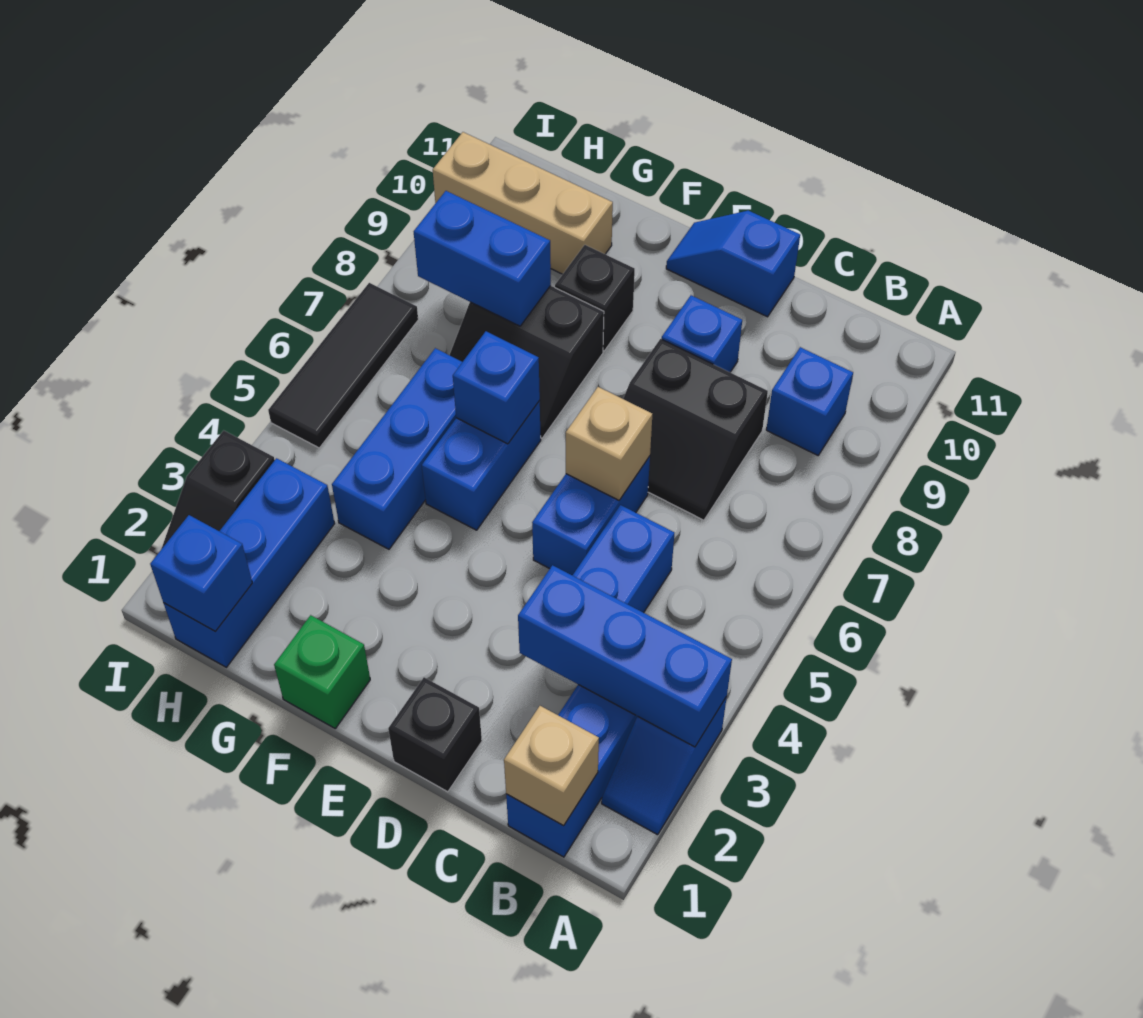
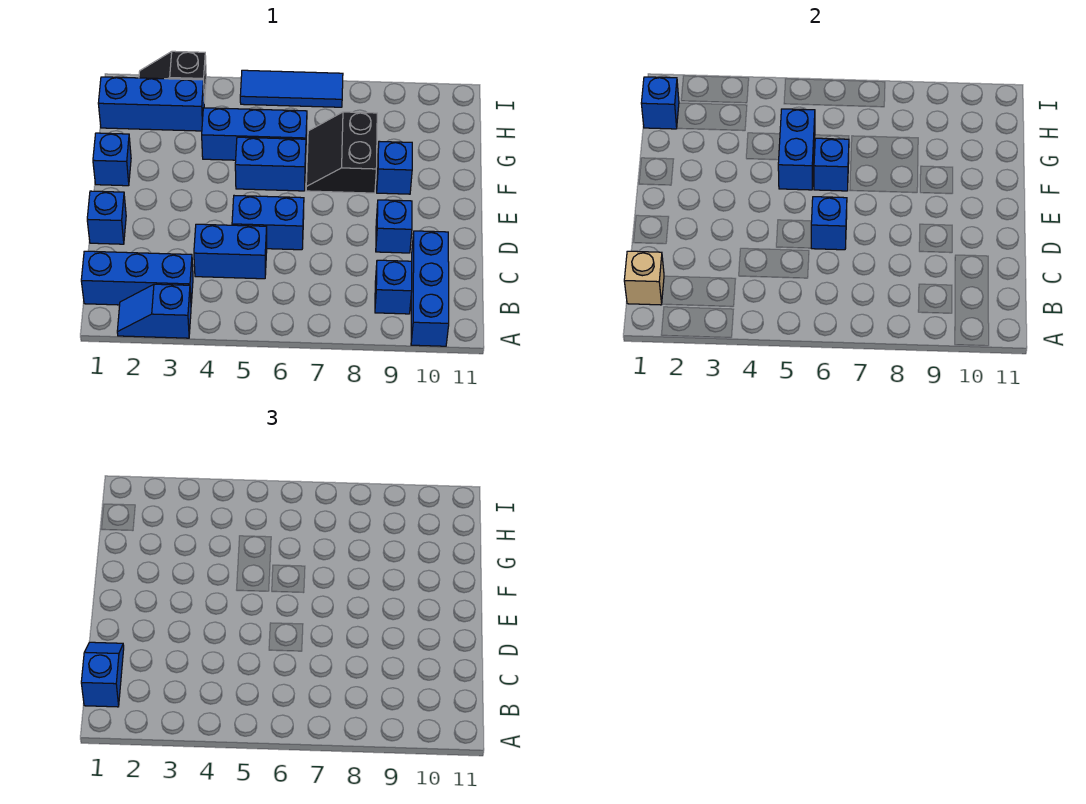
blue 1x3 brick [518,565,732,747] -> blue 1x3 brick moved to [411,231,449,346]
black 2x2 slope [623,339,768,520] -> none
black 1x1 brick [388,677,482,792] -> blue 1x1 brick [87,191,126,244]
tan 1x1 brick [566,387,652,500] -> blue 1x1 brick [811,197,847,250]
blue 1x2 slope [666,211,800,317] -> blue 1x2 slope moved to [81,642,124,707]
green 1x1 brick [274,615,370,728] -> blue 1x1 brick [93,133,131,186]
black 1x1 brick [555,245,635,351] -> blue 1x1 brick [377,141,412,194]
blue 1x2 brick [414,191,551,326] -> blue 1x2 brick moved to [778,109,815,190]
tan 1x3 brick [433,132,613,274] -> none
black 1x3 tile [268,283,418,448] -> blue 1x3 tile [240,70,343,107]

